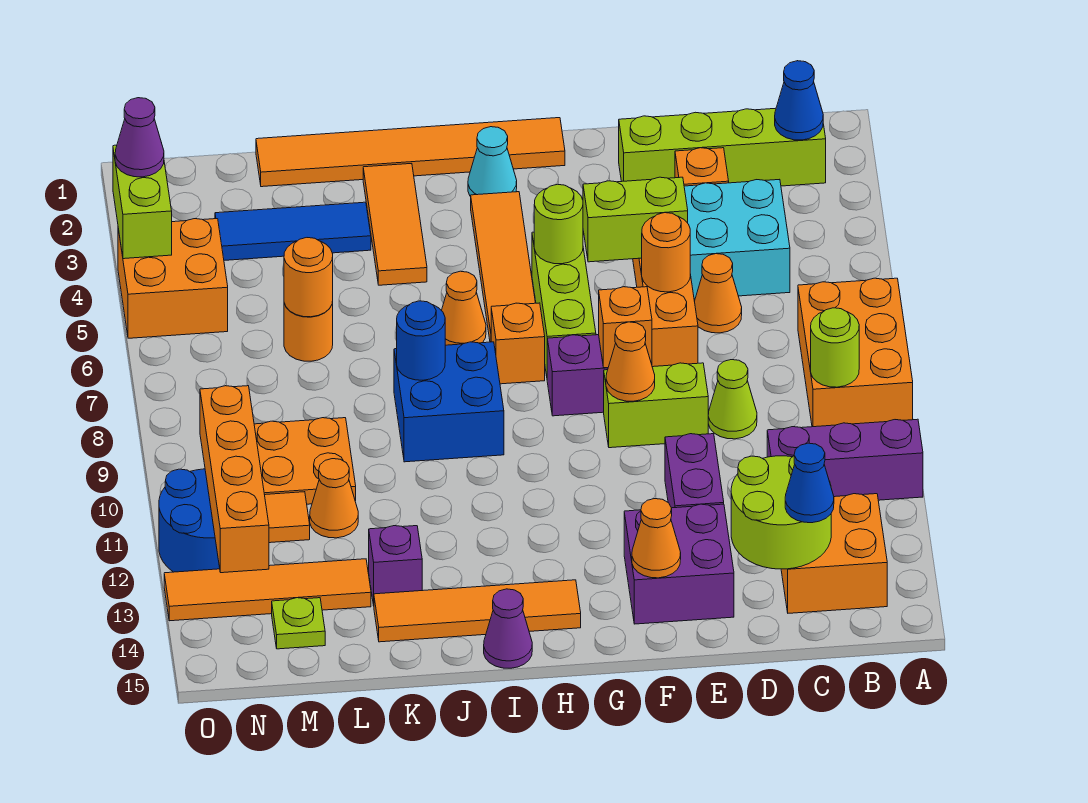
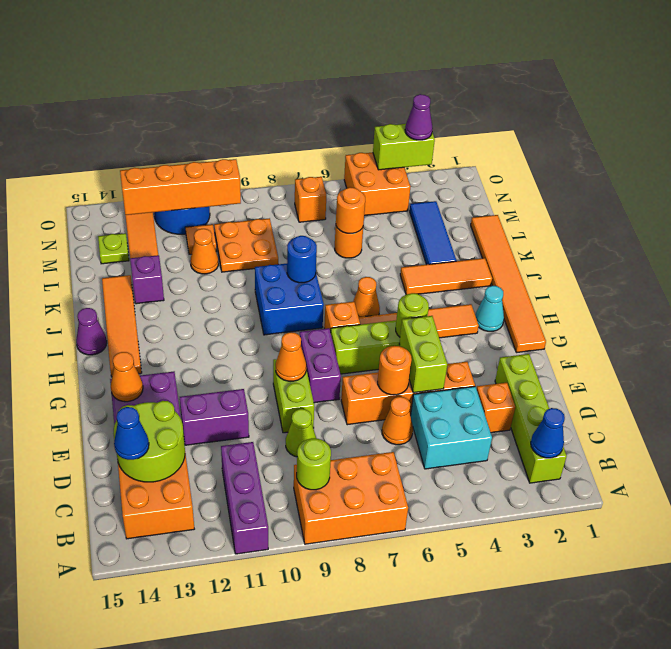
orange 1x1 brick [599,287,652,368] -> orange 1x1 brick moved to [295,177,326,222]

